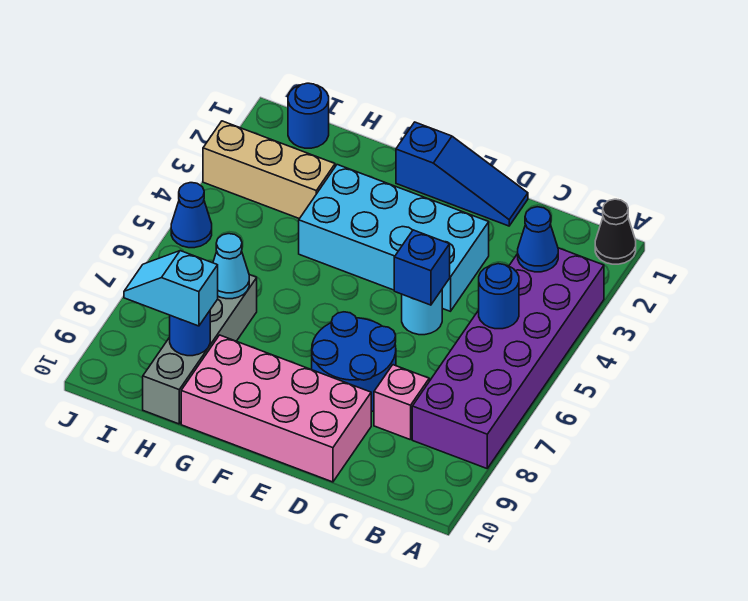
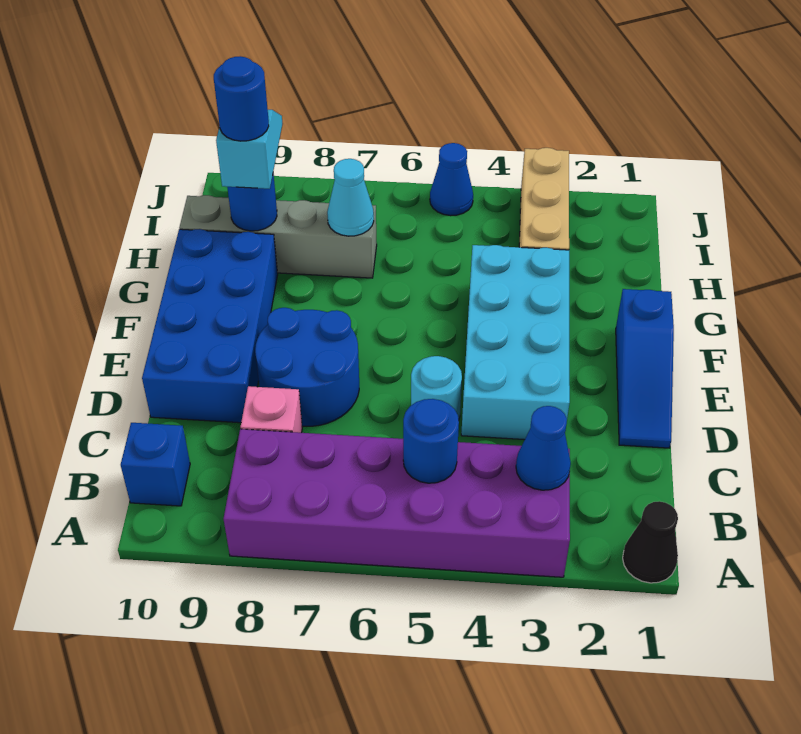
blue 1x1 brick [394,230,450,305] -> blue 1x1 brick moved to [121,423,190,506]
pink 2x4 brick [181,335,371,482] -> blue 2x4 brick [142,229,278,423]
blue 1x1 round brick [288,83,329,148] -> blue 1x1 round brick moved to [214,56,269,141]

